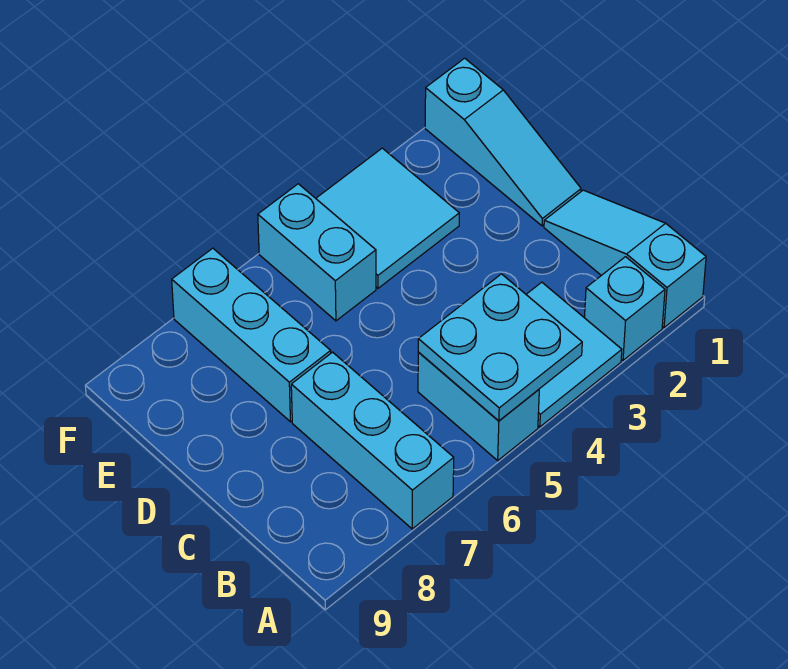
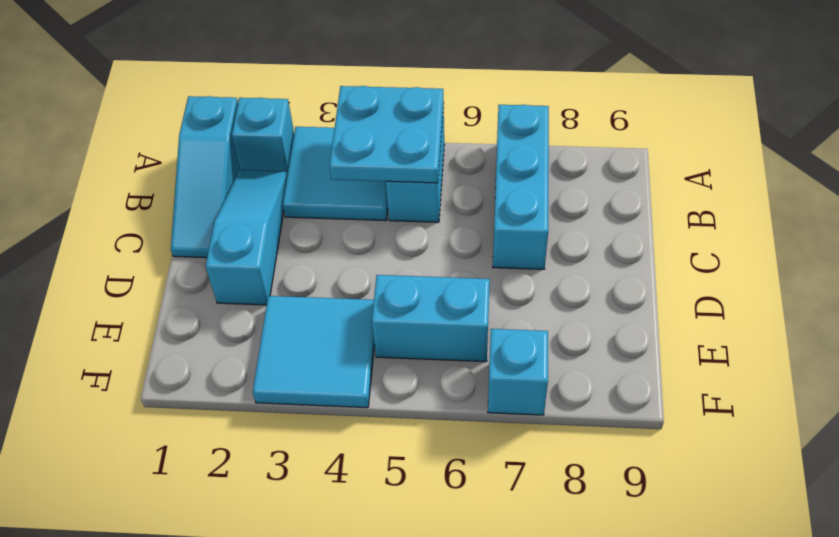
cyan 1x3 slope [425,58,581,226] -> cyan 1x3 slope moved to [205,170,288,305]
cyan 1x3 brick [172,248,331,422] -> cyan 1x1 brick [488,329,548,415]
cyan 1x2 brick [258,184,376,321] -> cyan 1x2 brick turned to [372,275,490,362]

